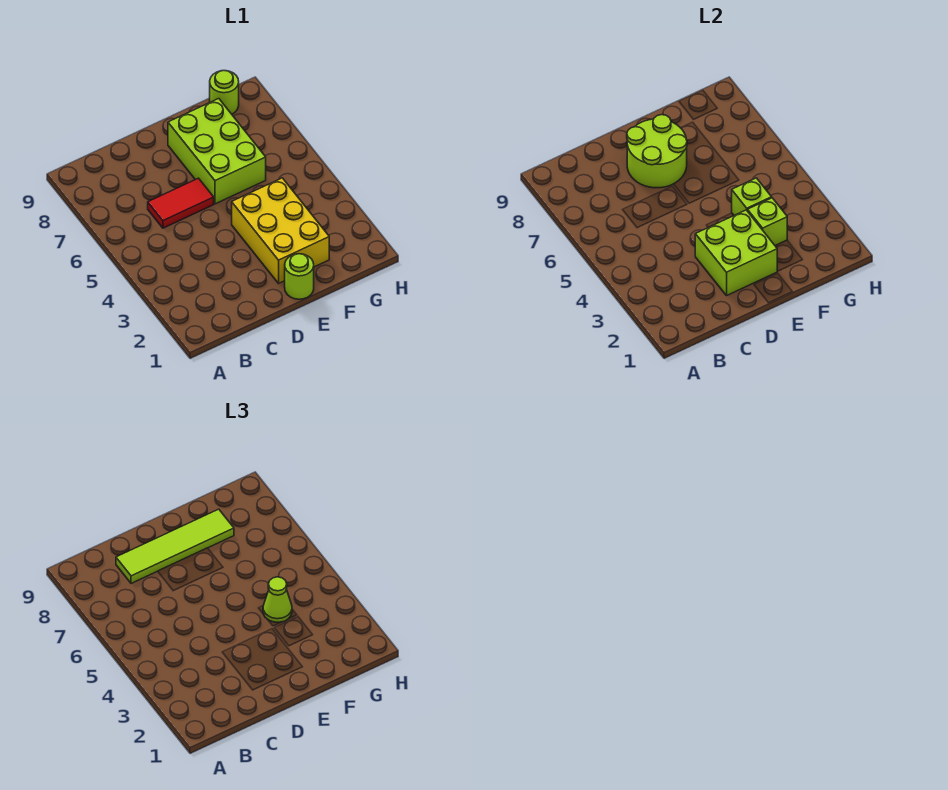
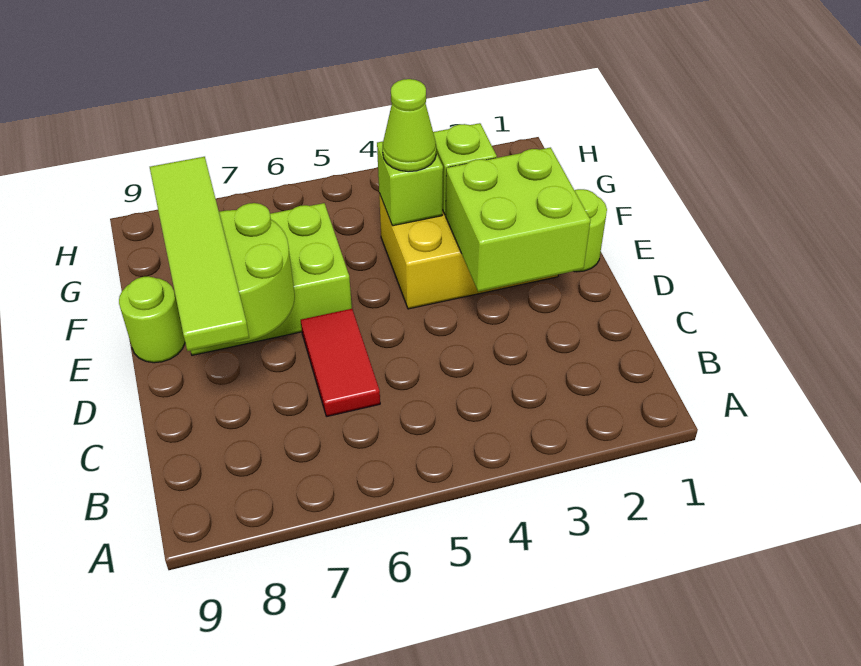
lime 1x1 round brick [210,71,239,114] -> lime 1x1 round brick moved to [119,276,185,363]

